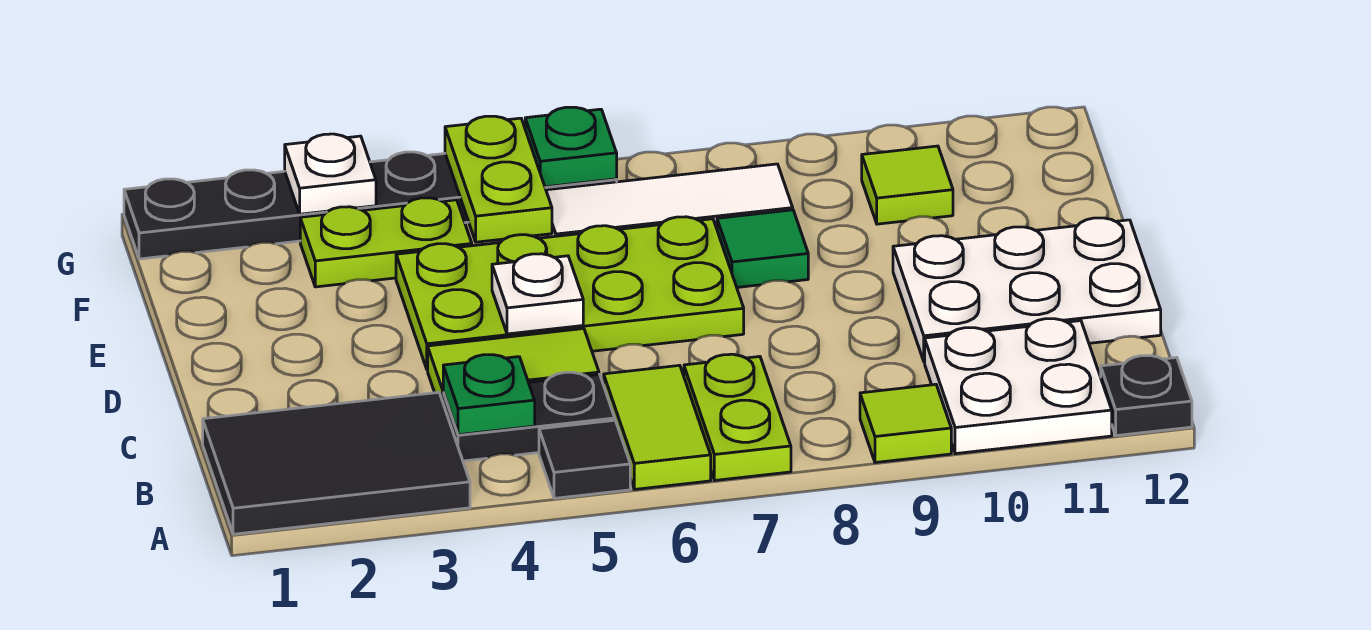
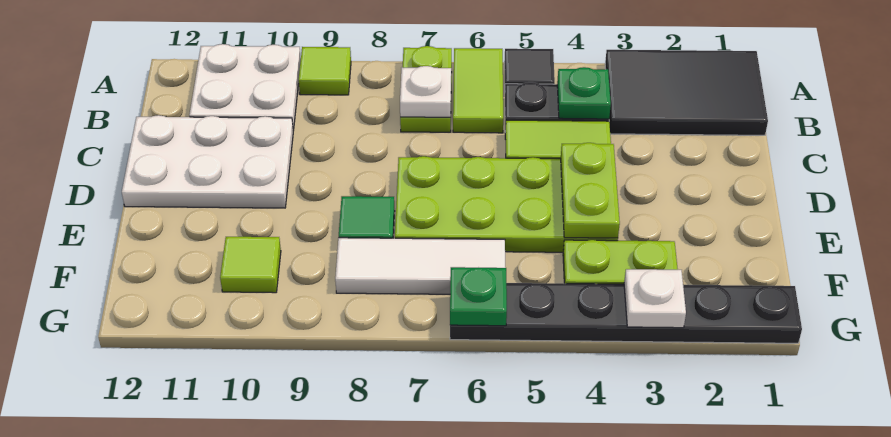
black 1x1 plate [1101,356,1192,436] -> none
white 1x1 plate [492,254,583,334] -> white 1x1 plate moved to [400,66,451,117]
lime 1x2 plate [445,116,552,242] -> lime 1x2 plate moved to [561,143,620,238]

